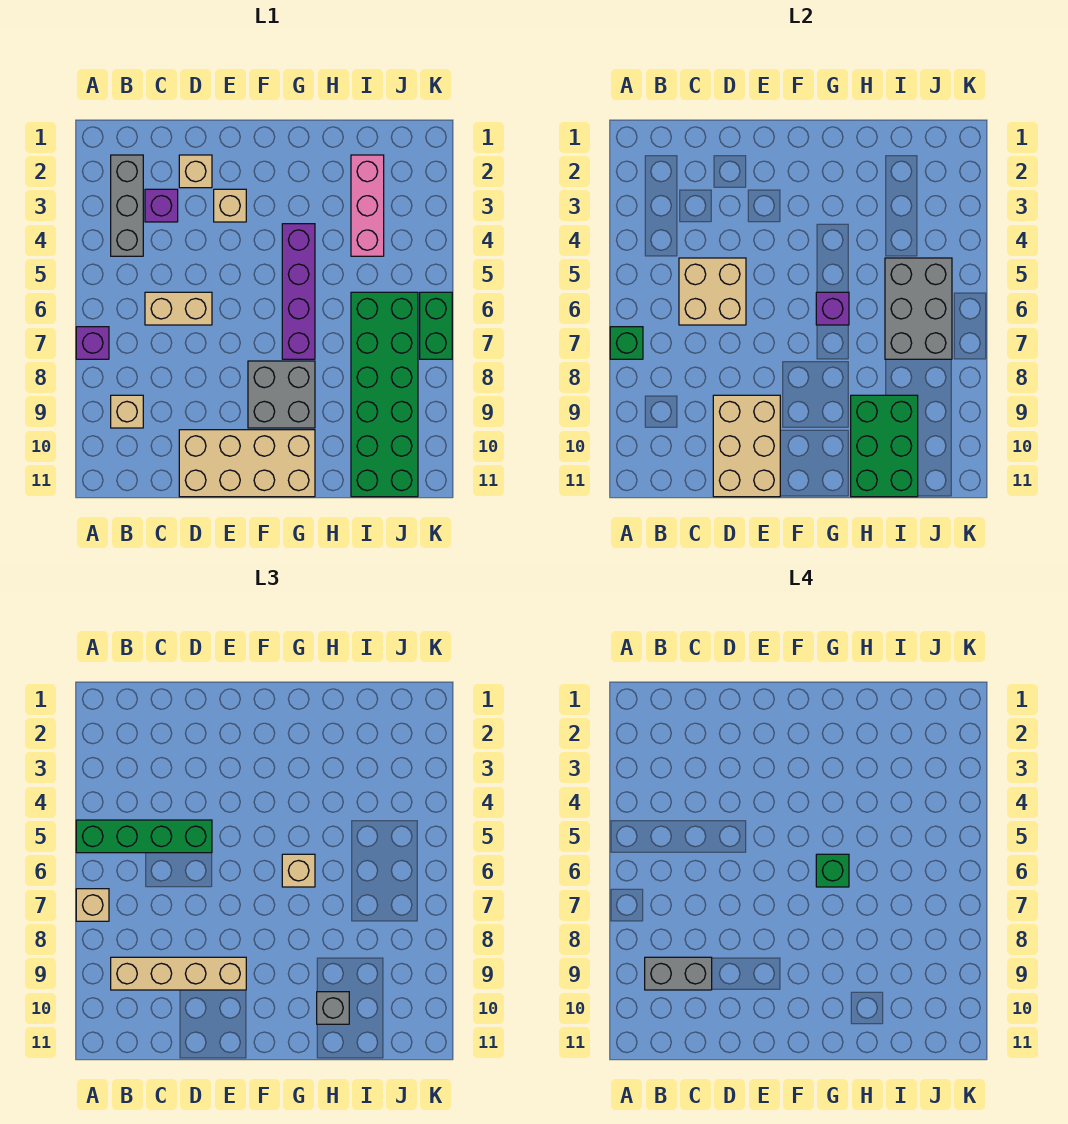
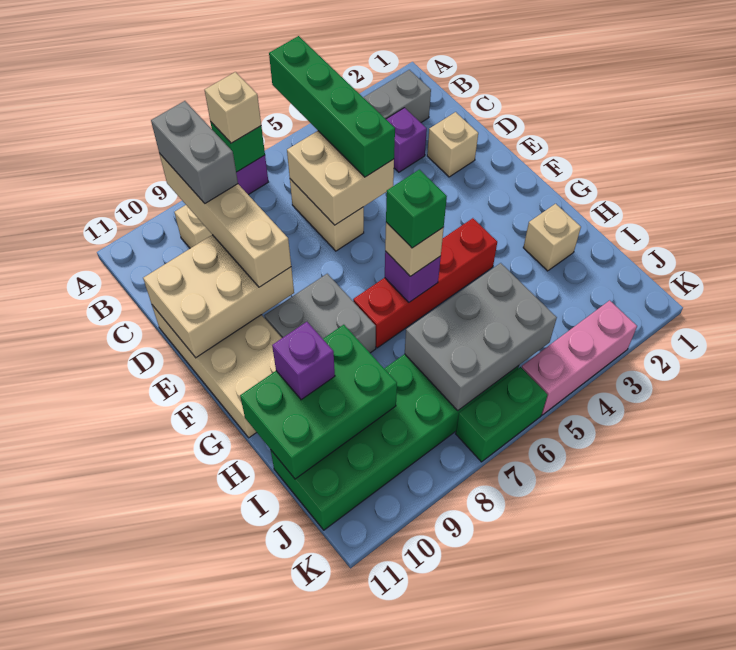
tan 1x1 brick [214,189,246,222] -> tan 1x1 brick moved to [523,204,581,271]
purple 1x4 brick [282,224,315,359] -> red 1x4 brick [353,218,497,348]
grey 1x1 brick [317,992,349,1024] -> purple 1x1 brick [272,322,335,400]
pink 1x3 brick [351,155,384,256] -> pink 1x3 brick moved to [522,300,637,415]

